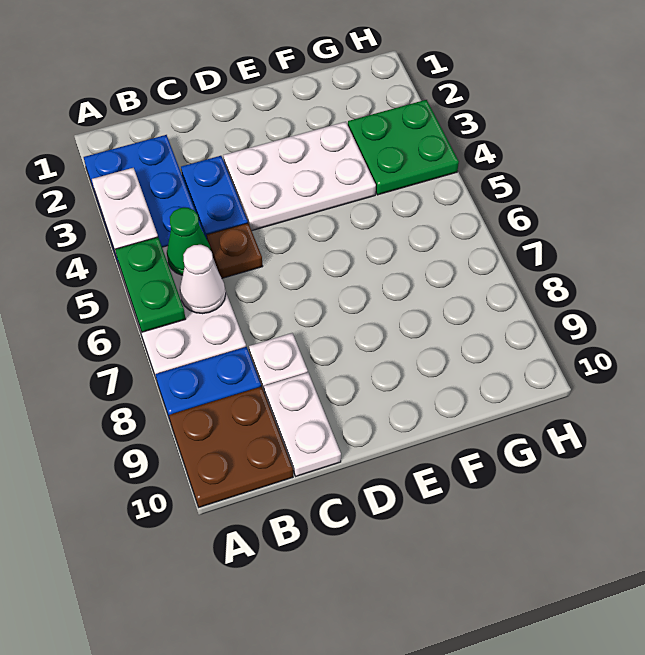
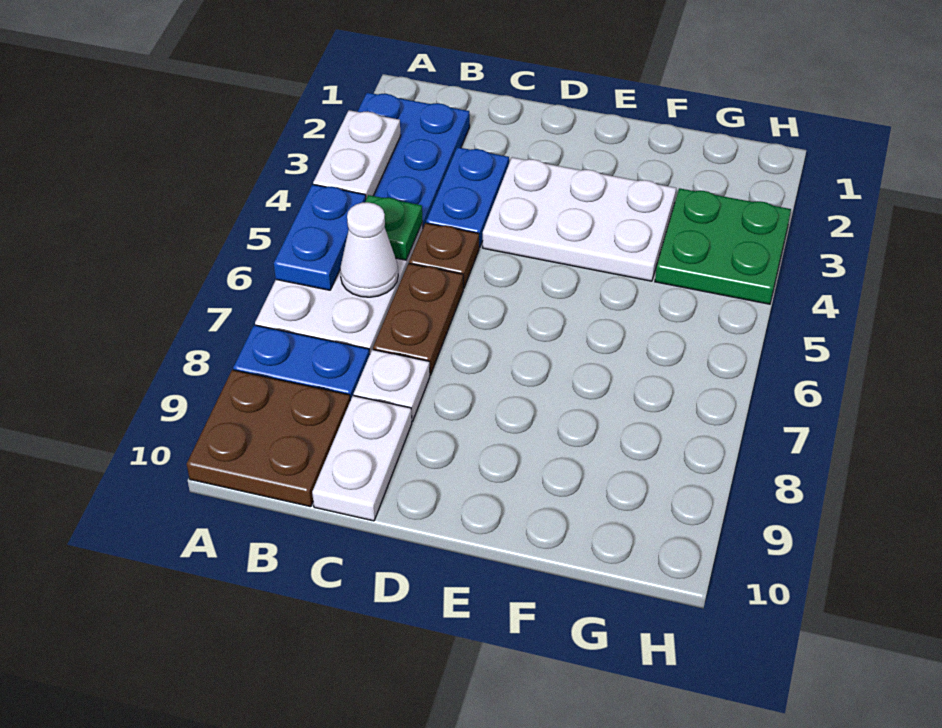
green 1x2 plate [115,237,186,332] -> blue 1x2 plate [274,184,366,290]
green 1x1 cone [167,208,211,275] -> green 1x1 plate [365,195,422,260]
none -> brown 1x2 plate [373,263,463,375]

